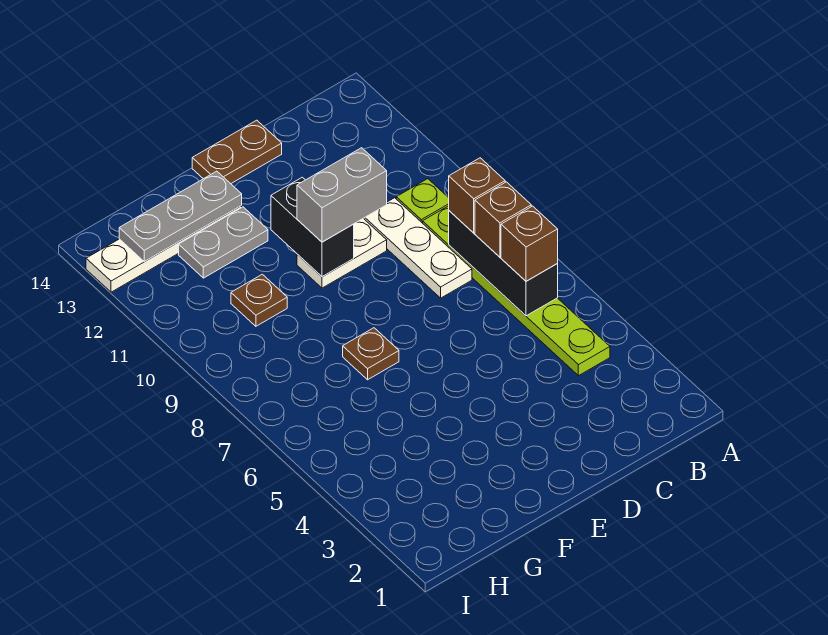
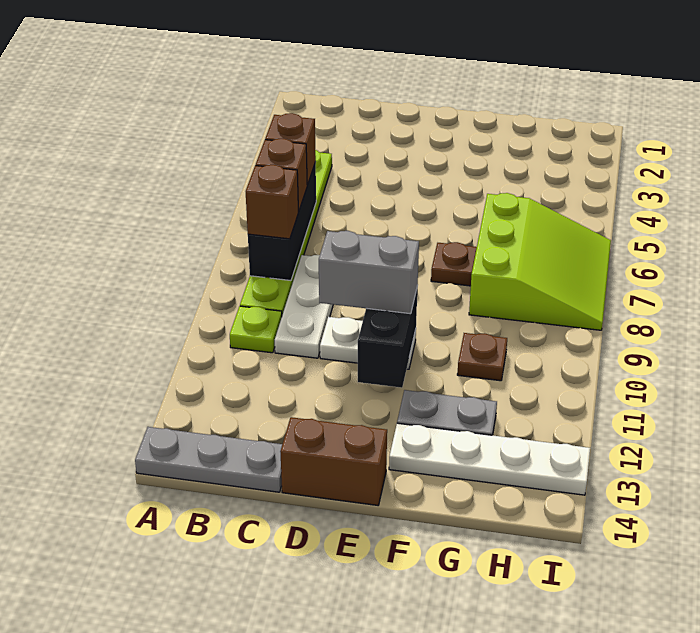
brown 1x2 plate [192,120,282,184] -> brown 1x2 brick [280,417,387,505]
grey 1x3 plate [119,171,242,262] -> grey 1x3 plate moved to [135,427,282,492]
none -> lime 3x3 slope [469,193,611,330]

